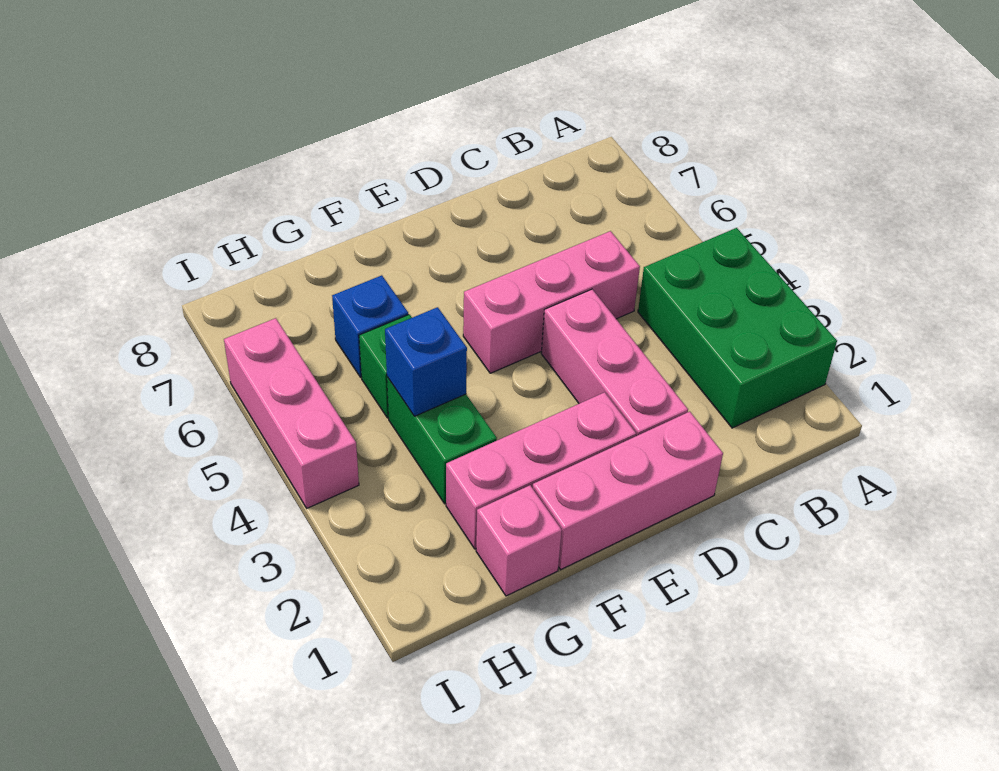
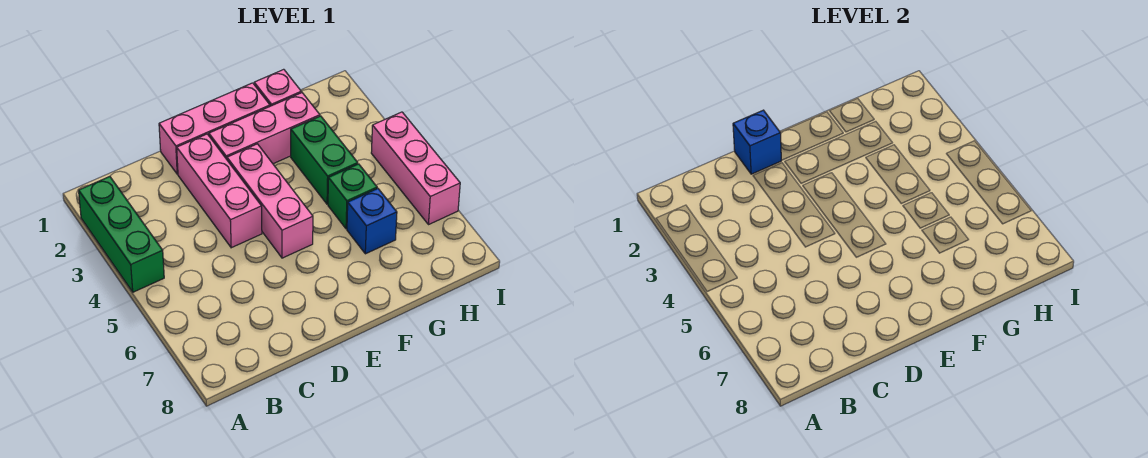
green 2x3 brick [638,228,837,428] -> green 1x3 brick [79,177,164,292]
pink 1x3 brick [463,231,640,373] -> pink 1x3 brick turned to [227,144,313,258]
blue 1x1 brick [385,307,467,416] -> blue 1x1 brick moved to [733,110,781,174]

